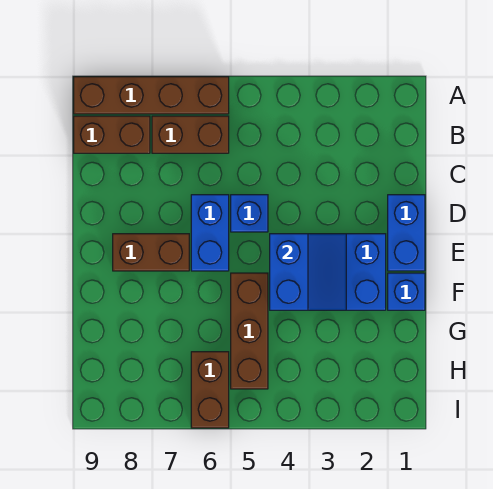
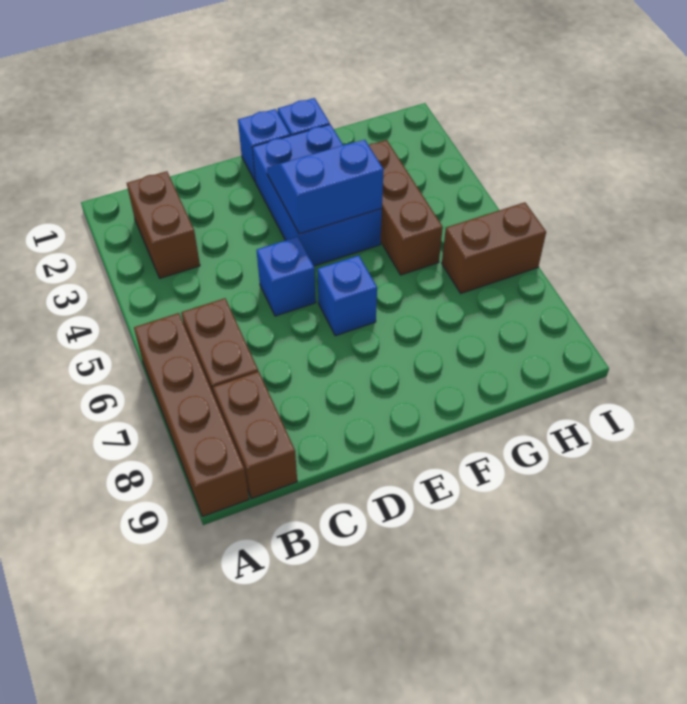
blue 1x2 brick [388,195,425,271] -> blue 1x1 brick [238,109,290,182]
blue 1x2 brick [191,195,229,271] -> blue 1x1 brick [317,255,377,336]
brown 1x2 brick [113,234,189,271] -> brown 1x2 brick moved to [127,171,200,278]
brown 1x3 brick [231,273,268,389] -> brown 1x3 brick turned to [369,140,443,275]

